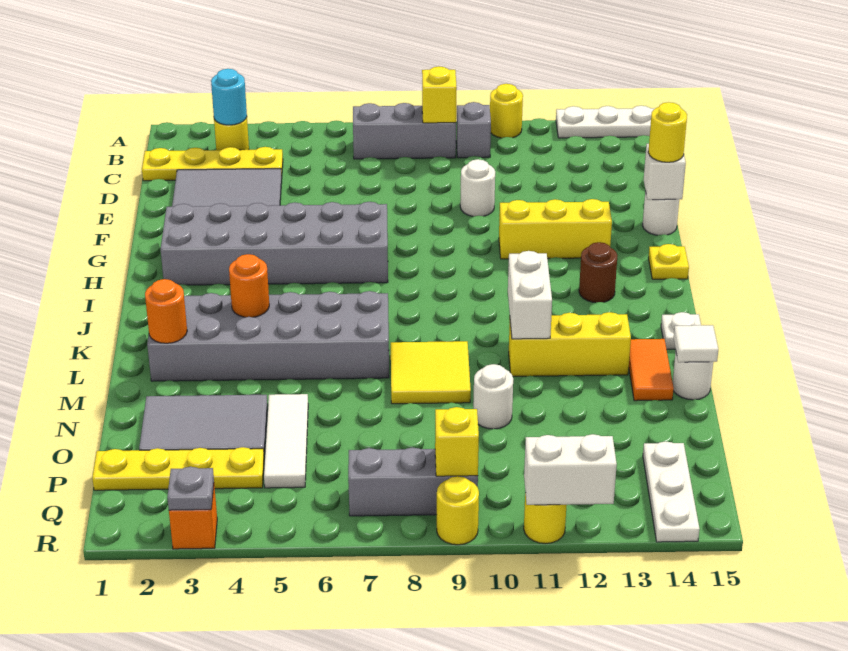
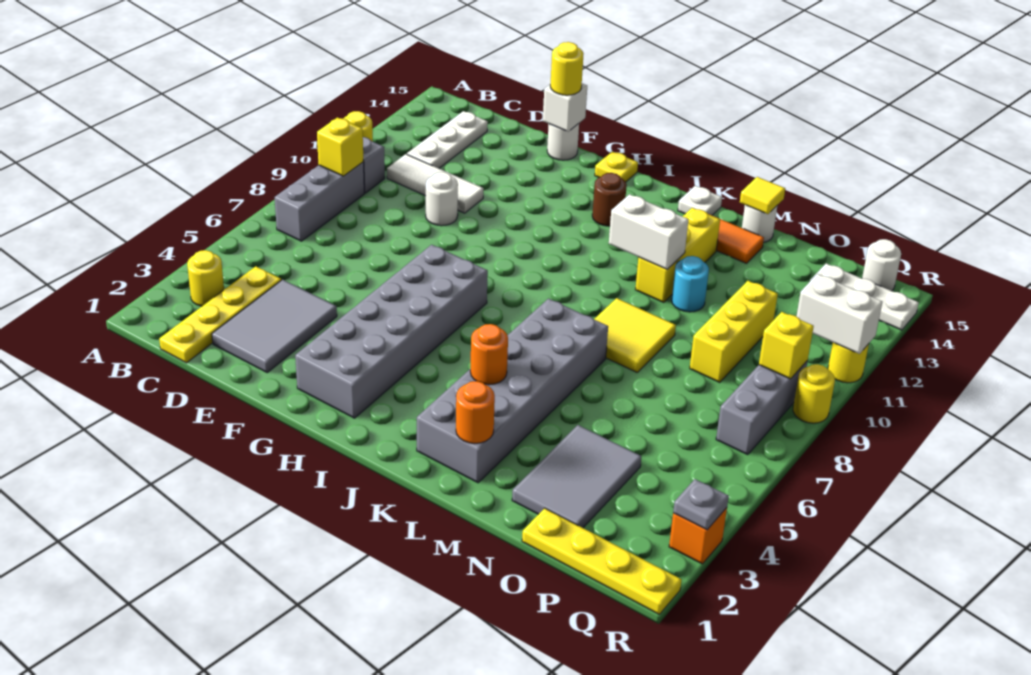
white 1x3 plate [556,106,655,138] -> white 1x3 plate moved to [407,111,488,168]
cyan 1x1 round brick [211,69,247,125] -> cyan 1x1 round brick moved to [672,256,709,312]
yellow 1x3 brick [499,199,612,259] -> yellow 1x3 brick moved to [690,281,778,383]
white 1x1 tile [674,325,718,362] -> yellow 1x1 tile [740,177,785,214]
white 1x3 tile [264,394,308,488] -> white 1x3 tile moved to [387,154,484,213]
white 1x1 round brick [473,364,513,429] -> white 1x1 round brick moved to [862,239,901,291]
yellow 1x4 plate [92,447,264,490] -> yellow 1x4 plate turned to [522,508,681,614]
white 1x2 brick [524,434,617,505] -> white 1x2 brick turned to [797,274,882,354]

